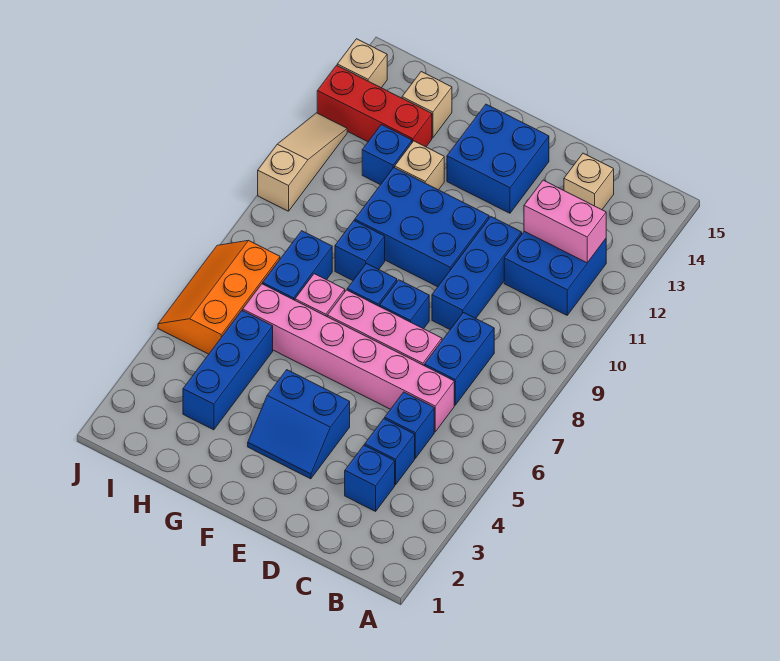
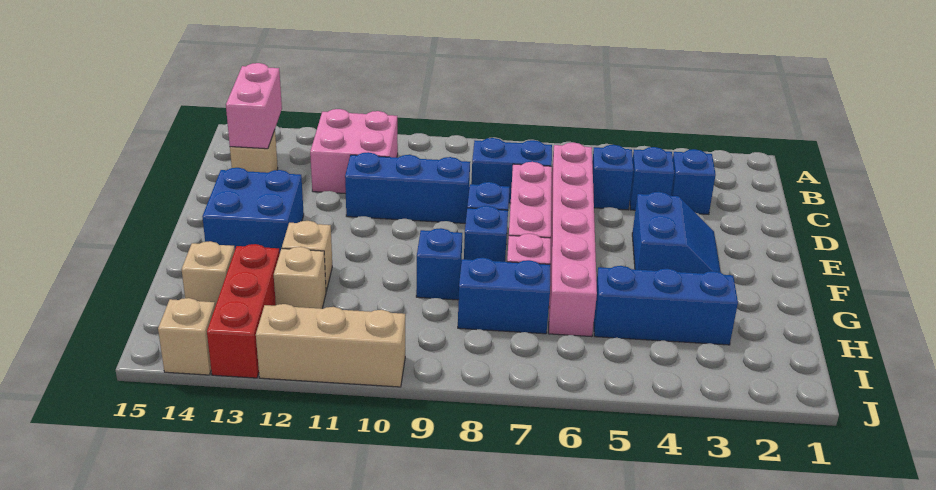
blue 2x2 brick [504,231,606,315] -> pink 2x2 brick [310,109,398,194]
pink 1x2 brick [524,180,606,263] -> pink 1x2 brick moved to [226,63,282,149]
blue 2x3 brick [355,168,489,287] -> none
blue 1x1 brick [362,125,412,185] -> tan 1x1 brick [274,247,326,309]
orange 2x3 slope [158,241,280,354] -> none
tan 1x3 slope [258,113,347,211] -> tan 1x3 brick [256,304,405,387]

